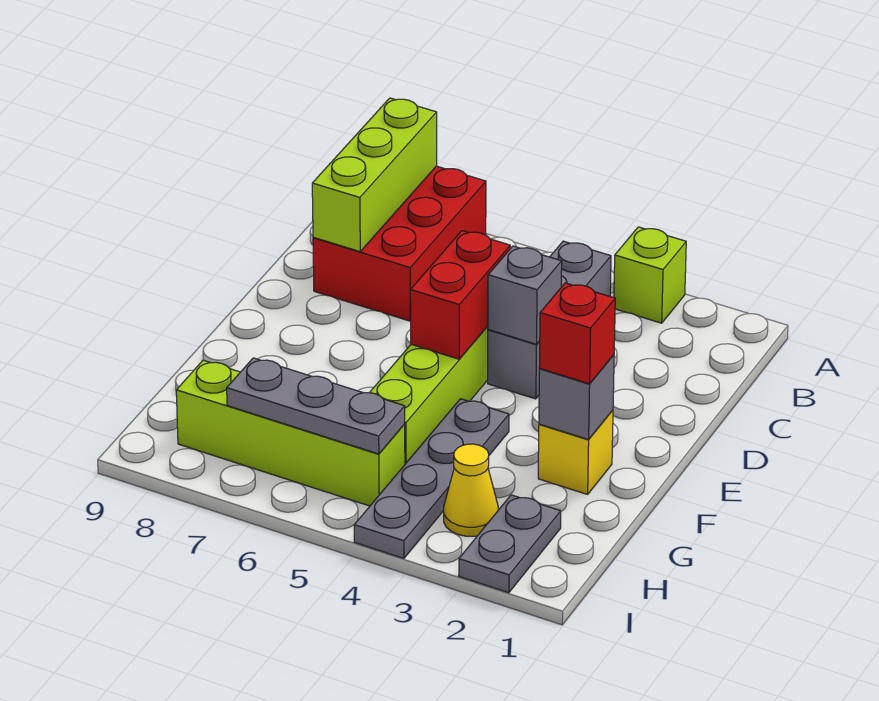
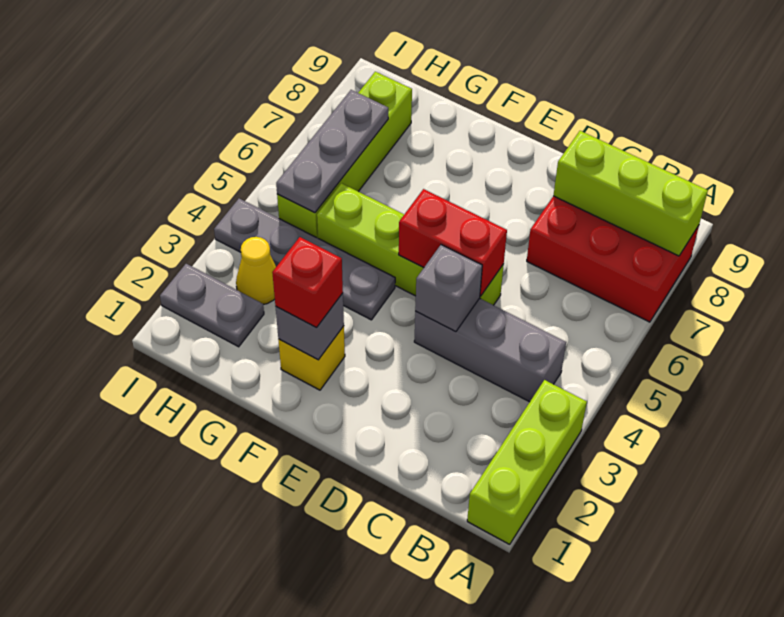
lime 1x1 brick [614,227,686,323] -> lime 1x3 brick [467,380,587,544]

